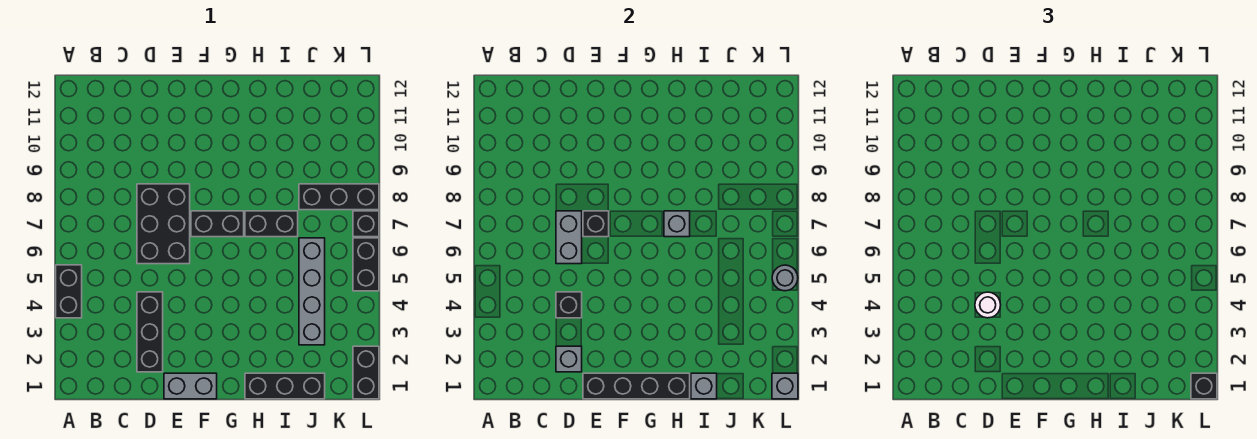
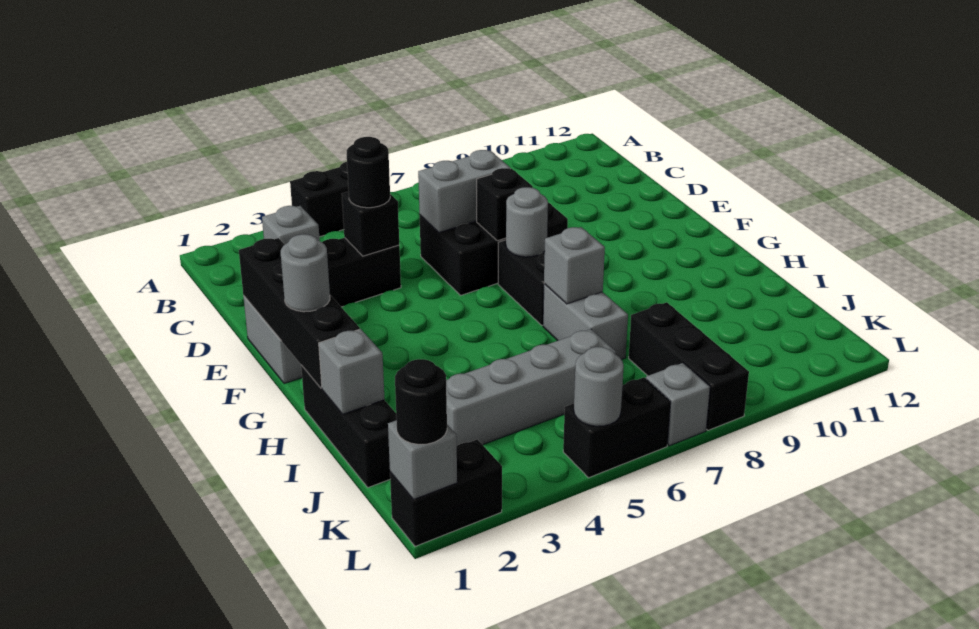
white 1x1 round brick [975,292,1001,318] -> black 1x1 round brick [347,137,390,208]
none -> grey 1x1 round brick [506,187,548,257]
none -> grey 1x1 round brick [281,234,330,312]
black 1x2 brick [245,211,298,237] -> grey 1x2 brick [543,284,628,360]
black 1x1 brick [1191,373,1217,399] -> black 1x1 round brick [395,359,447,444]
black 1x1 brick [353,211,379,237] -> grey 1x1 brick [646,363,710,446]

